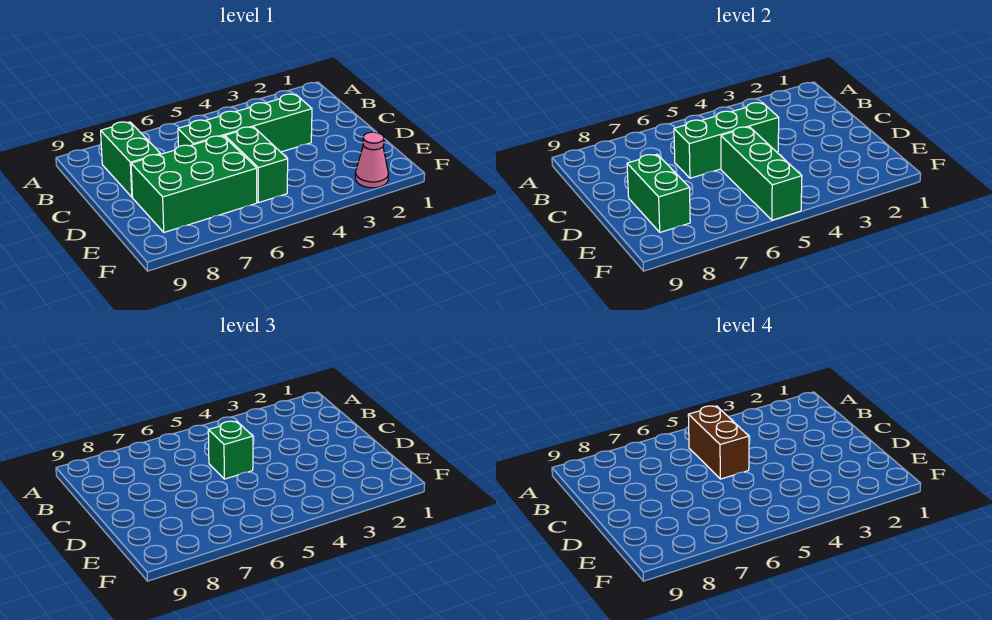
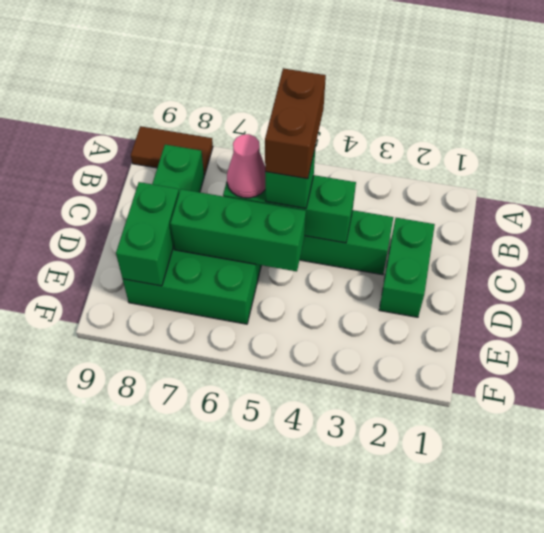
none -> brown 1x2 tile [131,126,213,176]
green 1x2 brick [225,127,288,203] -> green 1x2 brick moved to [379,218,435,317]
green 1x3 brick [721,127,802,220] -> green 1x3 brick turned to [170,189,306,271]
pink 1x1 cone [355,132,388,188] -> pink 1x1 cone moved to [227,134,265,198]

